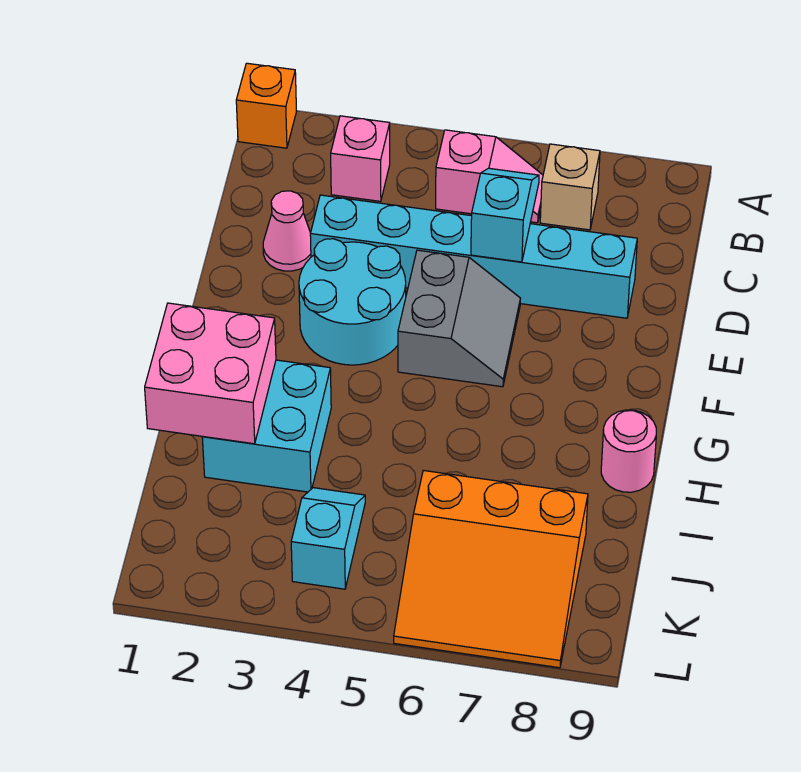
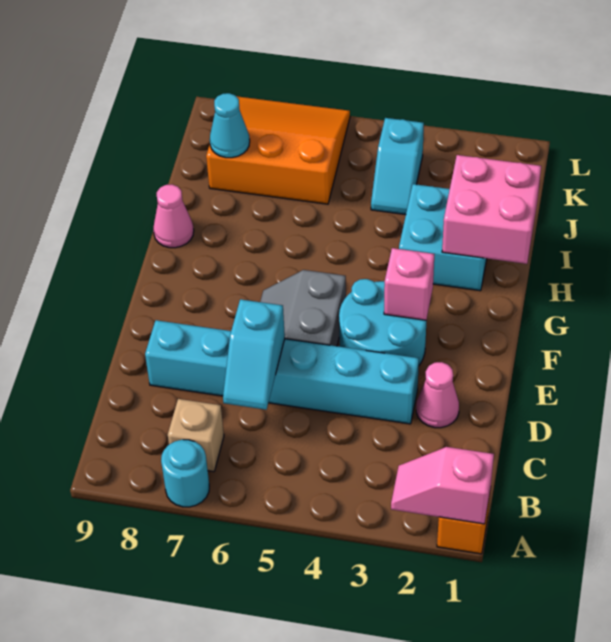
none -> cyan 1x1 round brick [161,440,209,507]
pink 1x1 brick [331,116,390,201] -> pink 1x1 brick moved to [384,248,434,320]
pink 1x2 slope [436,130,543,223] -> pink 1x2 slope moved to [391,447,494,524]
pink 1x1 round brick [601,410,656,492] -> pink 1x1 cone [153,184,194,248]
none -> cyan 1x1 cone [210,93,250,158]

